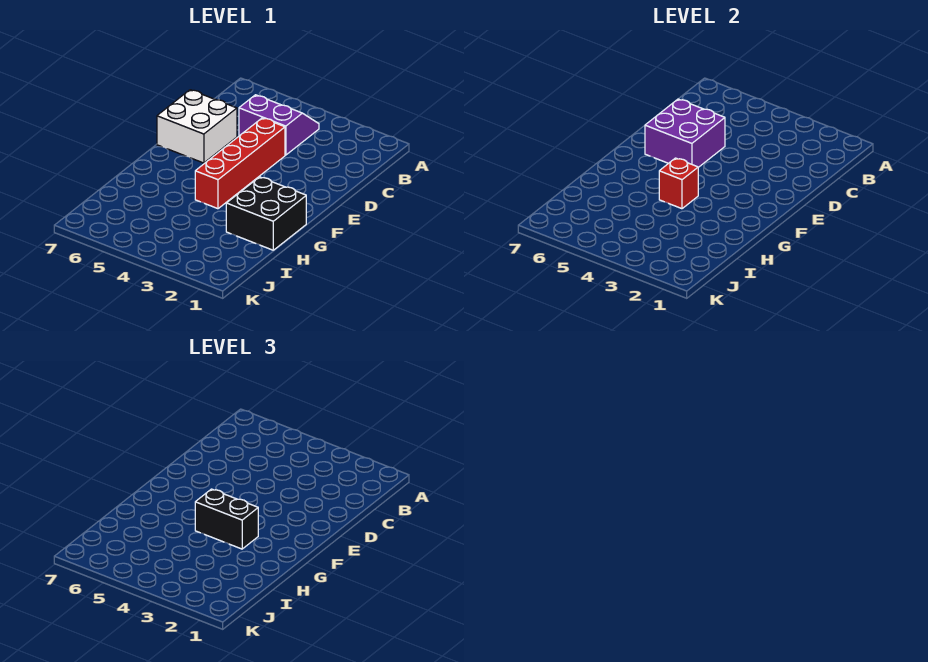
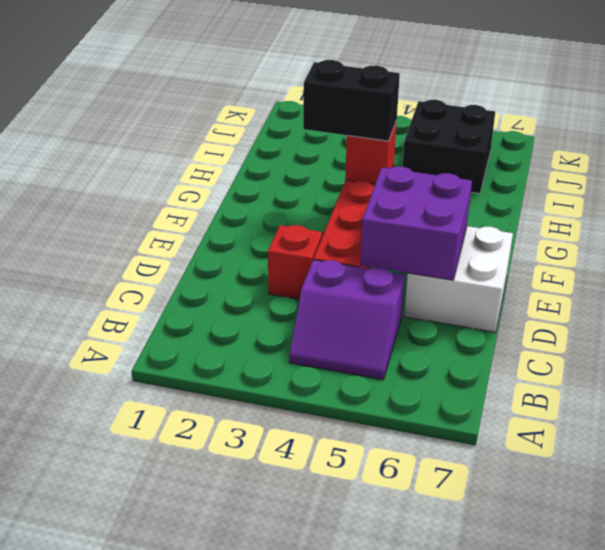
none -> red 1x1 brick [268,225,322,299]
black 2x2 brick [226,177,306,250] -> black 2x2 brick moved to [403,100,495,194]

